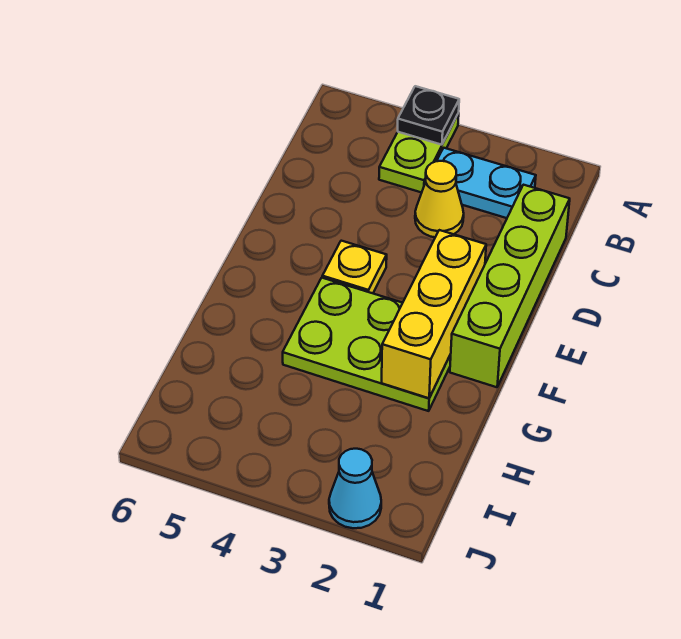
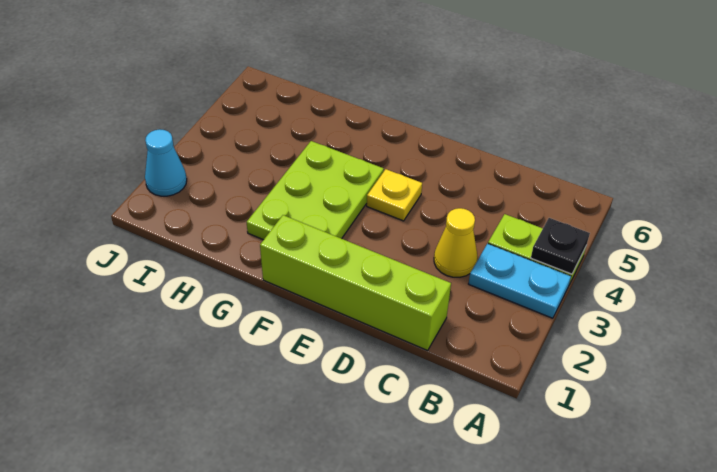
cyan 1x2 plate [437,148,536,218] -> cyan 1x2 plate turned to [469,244,571,318]
yellow 1x3 brick [382,230,486,398] -> none

